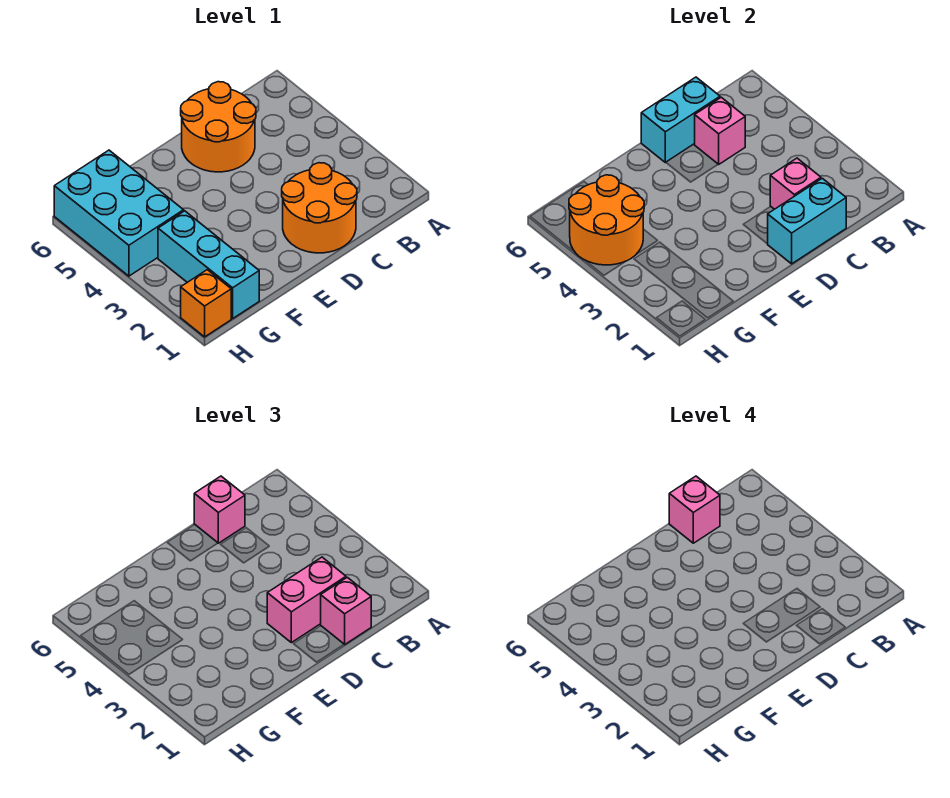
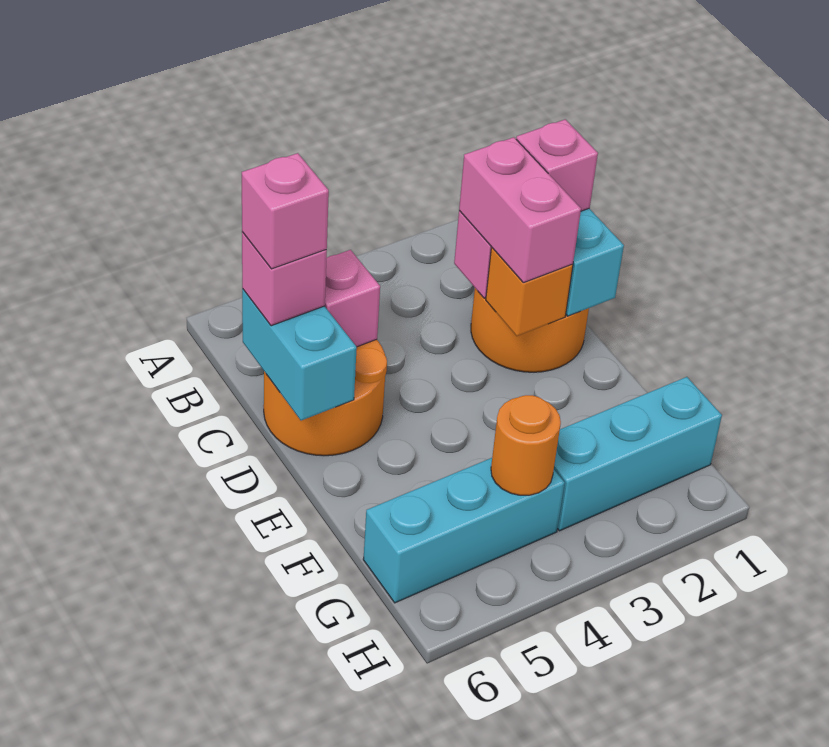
cyan 2x3 brick [54,150,184,276] -> cyan 1x3 brick [363,458,565,603]
orange 2x2 round brick [569,175,644,265] -> orange 1x1 round brick [491,395,561,495]
orange 1x1 brick [181,270,231,337] -> orange 1x1 brick moved to [486,248,573,336]

